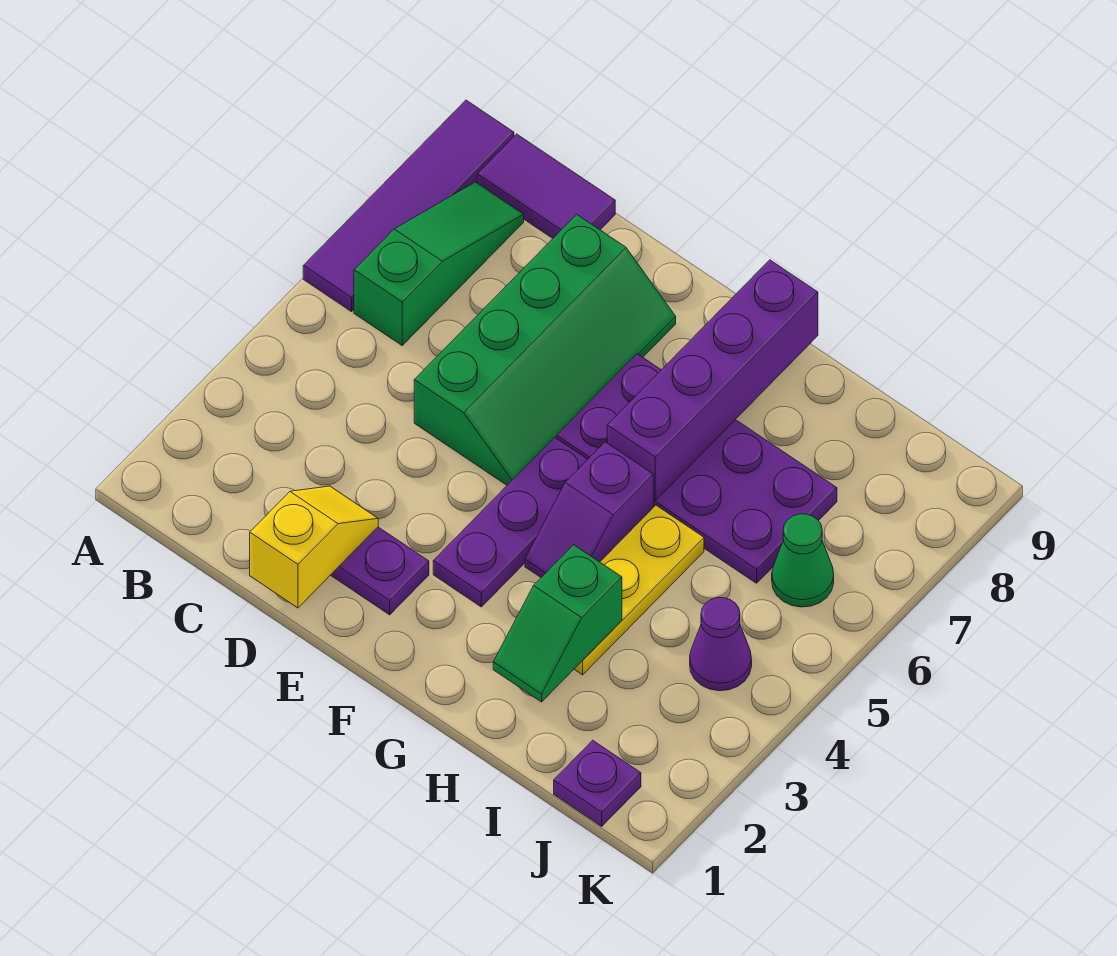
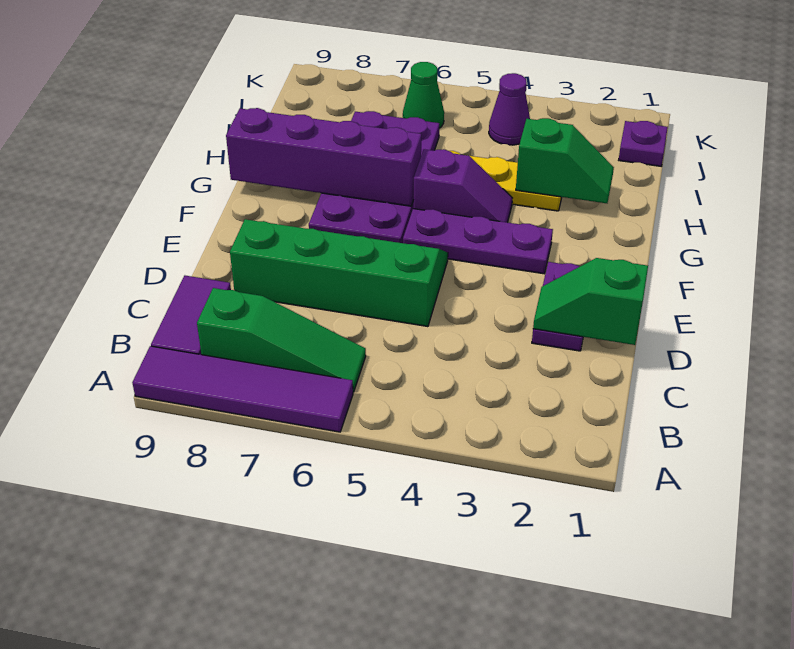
green 1x3 slope [354,182,524,345] -> green 1x3 slope turned to [197,288,366,392]
yellow 1x2 slope [250,486,378,608] -> green 1x2 slope [533,258,648,345]

